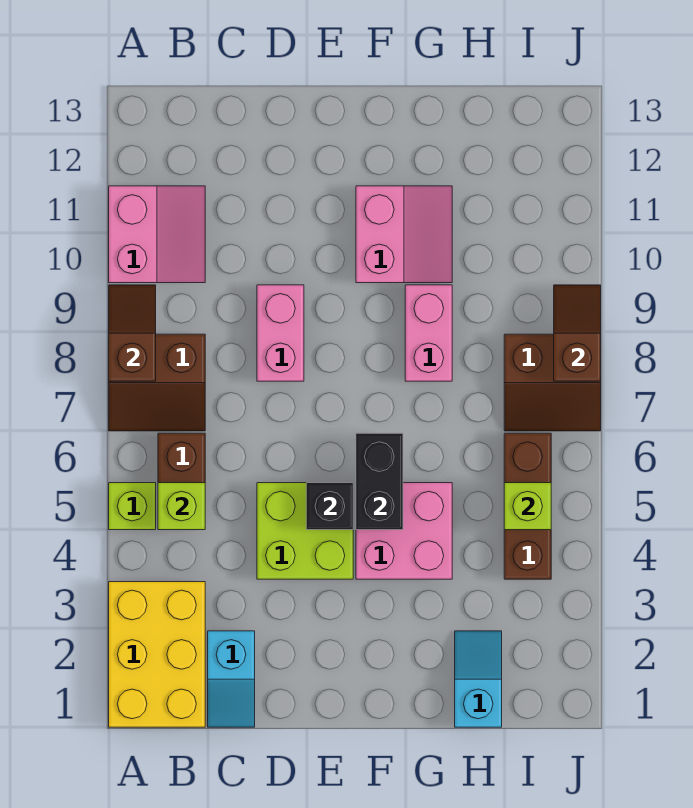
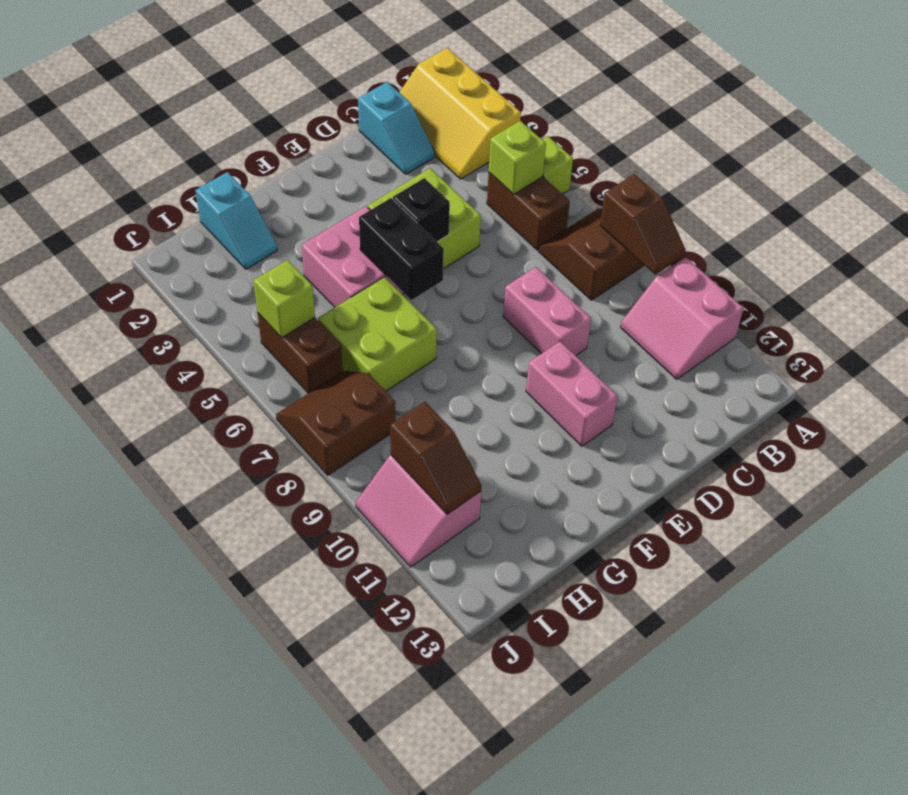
yellow 2x3 brick [109,582,205,727] -> yellow 2x3 slope [399,48,521,179]
cyan 1x2 slope [208,631,255,727] -> cyan 1x2 slope turned to [358,82,435,174]
pink 2x2 slope [356,186,452,283] -> pink 2x2 slope moved to [356,455,481,567]
none -> lime 2x2 brick [318,277,437,391]
pink 1x2 brick [405,285,452,381] -> pink 1x2 brick moved to [526,341,618,446]
brown 1x3 brick [504,433,551,579] -> brown 1x2 brick [258,313,343,393]
brown 1x2 slope [554,285,601,381] -> brown 1x2 slope moved to [390,402,482,514]

